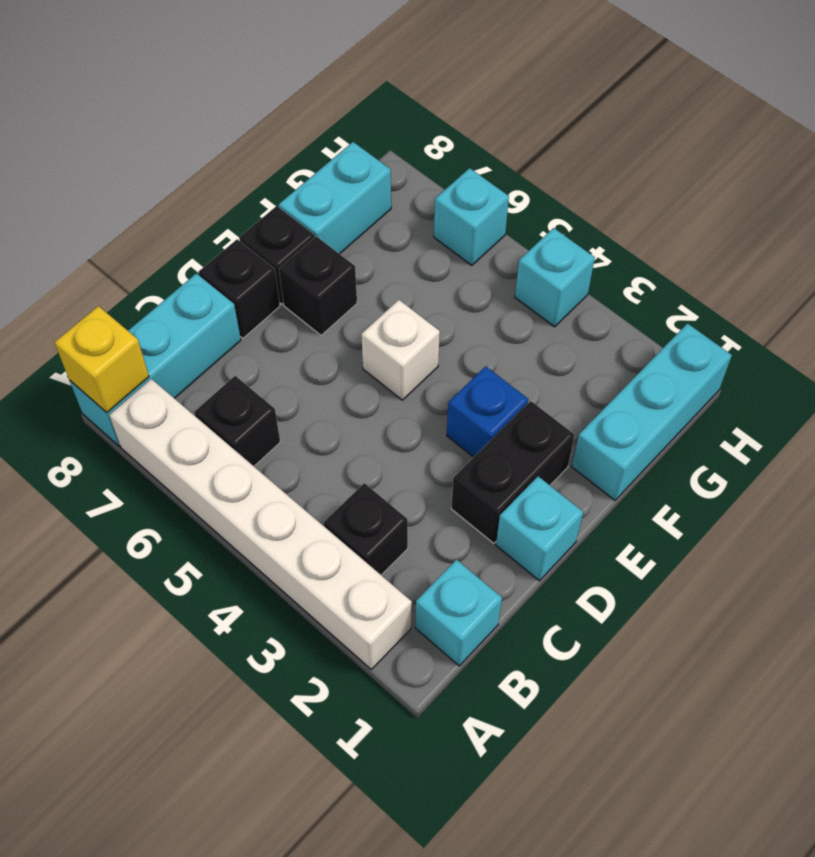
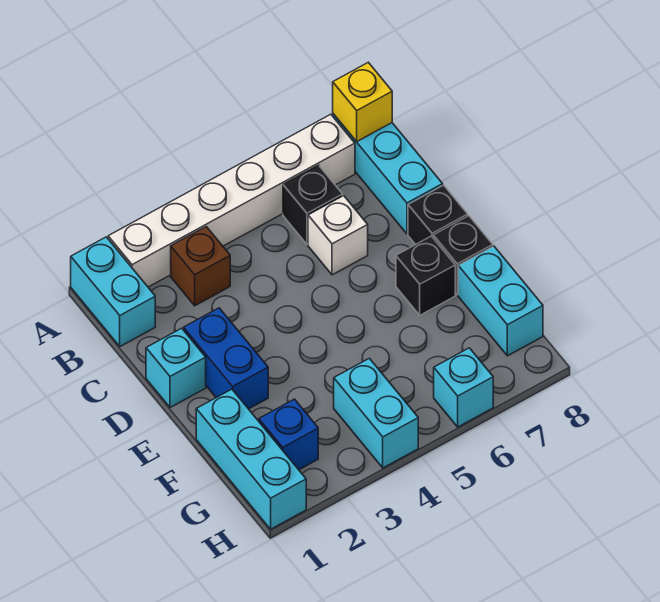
cyan 1x1 brick [416,560,502,666] -> cyan 1x2 brick [71,237,155,346]
black 1x1 brick [324,483,408,575] -> brown 1x1 brick [171,227,230,306]
black 1x2 brick [451,401,575,543] -> blue 1x2 brick [184,308,268,409]
blue 1x1 brick [447,366,528,457] -> blue 1x1 brick moved to [259,399,318,470]
white 1x1 brick [361,300,440,400] -> white 1x1 brick moved to [308,196,368,275]
cyan 1x1 brick [515,228,595,327] -> cyan 1x2 brick [334,358,418,468]

